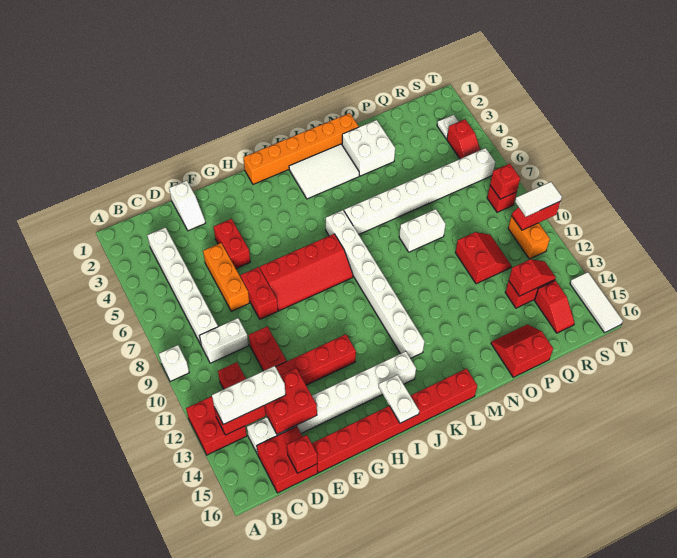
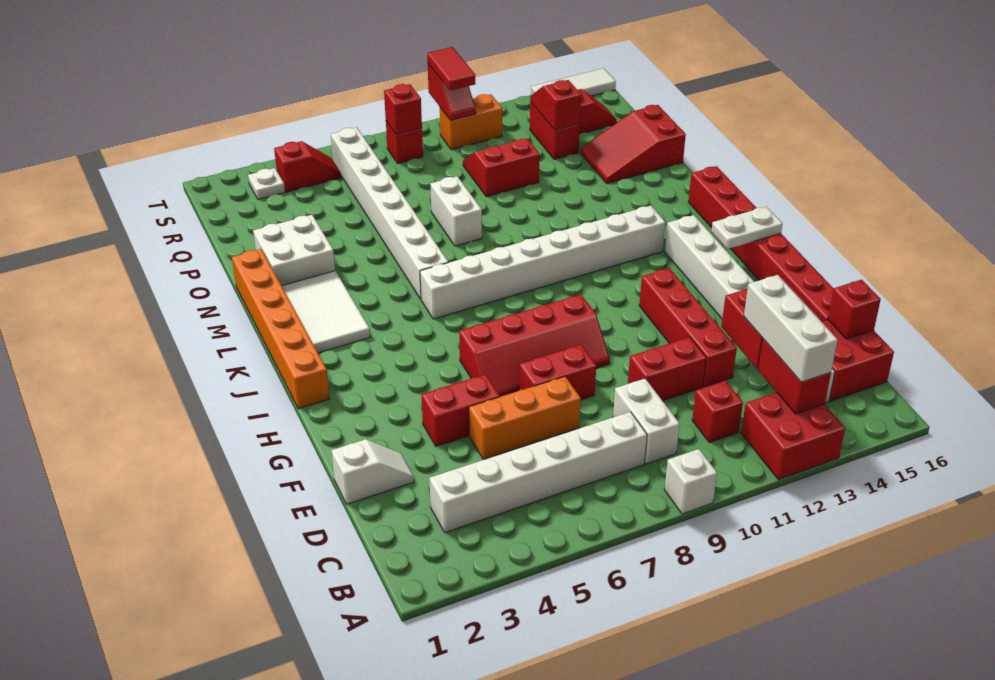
red 2x4 slope [260,234,353,311] -> red 2x4 slope turned to [459,294,610,397]
red 2x2 slope [491,324,553,377] -> red 2x3 slope [581,105,686,183]
white 1x2 tile [515,182,562,217] -> red 1x2 tile [427,47,476,91]

